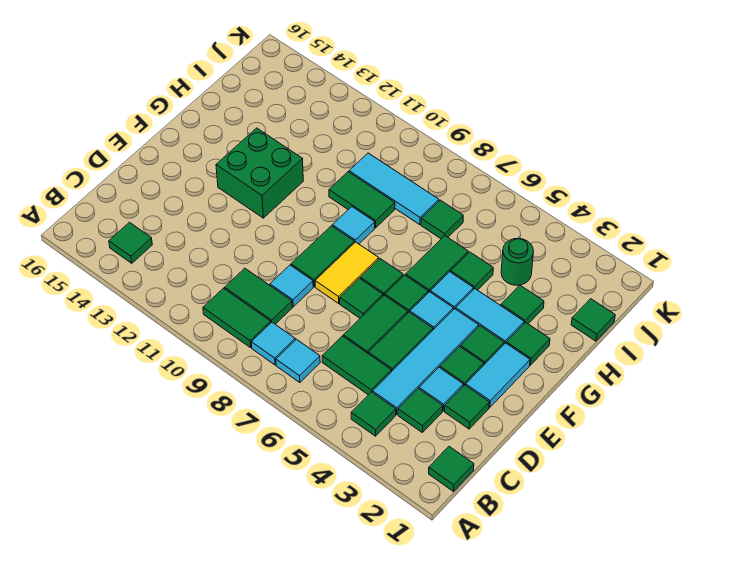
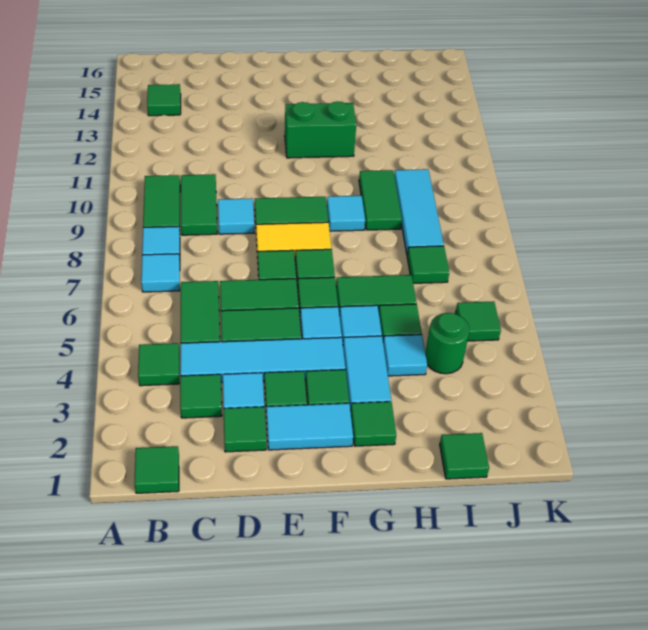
green 2x2 brick [216,128,303,218] -> green 1x2 brick [285,101,356,158]
green 1x1 tile [501,285,544,324] -> green 1x1 tile moved to [456,302,501,341]
none -> cyan 1x1 tile [383,335,427,376]

